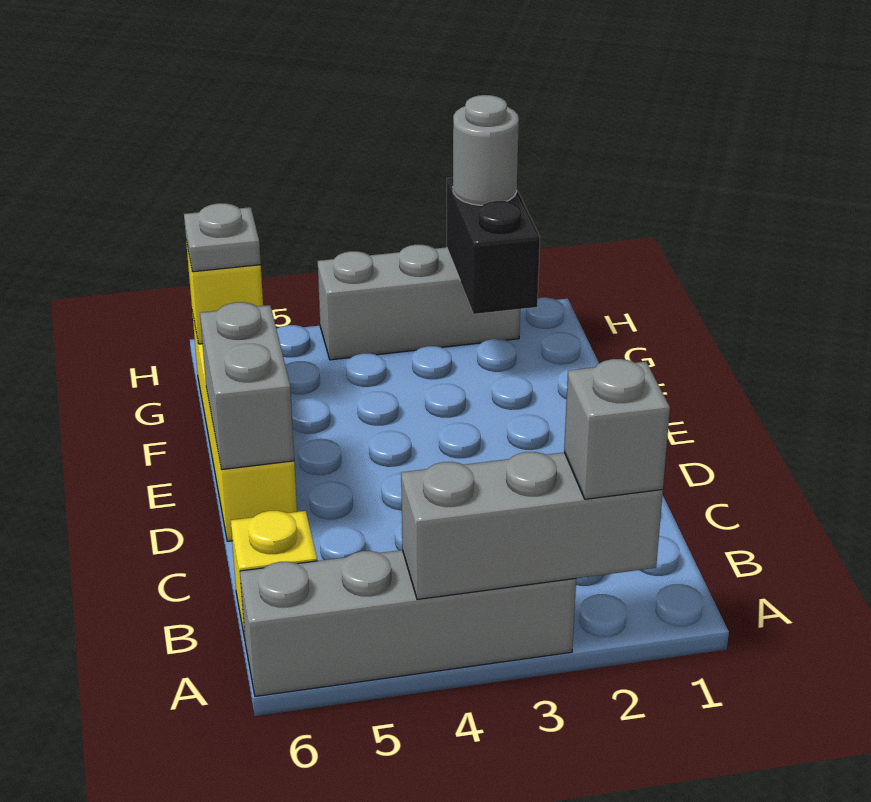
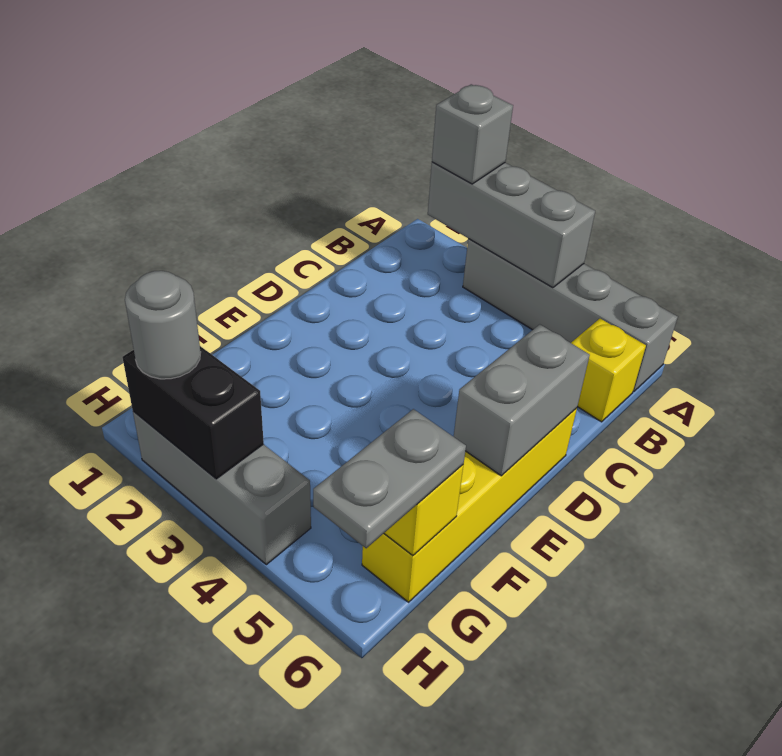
black 1x2 brick [447,178,540,314] -> black 1x2 brick turned to [122,346,264,479]
grey 1x1 plate [184,203,261,272] -> grey 1x2 plate [313,409,466,548]

